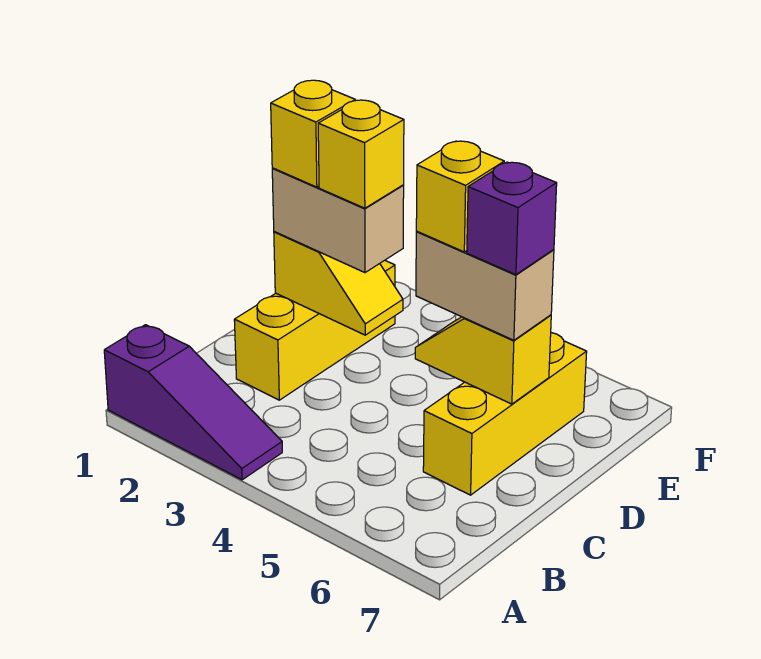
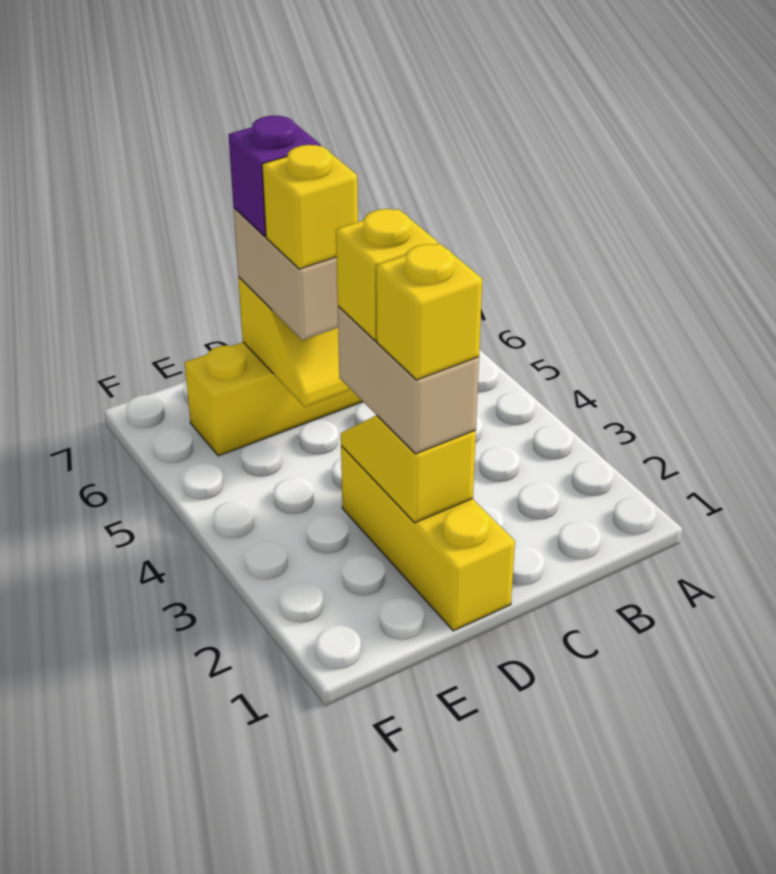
purple 1x3 slope [104,325,282,480] -> none
yellow 1x3 brick [234,260,395,400] -> yellow 1x3 brick turned to [341,446,515,631]

